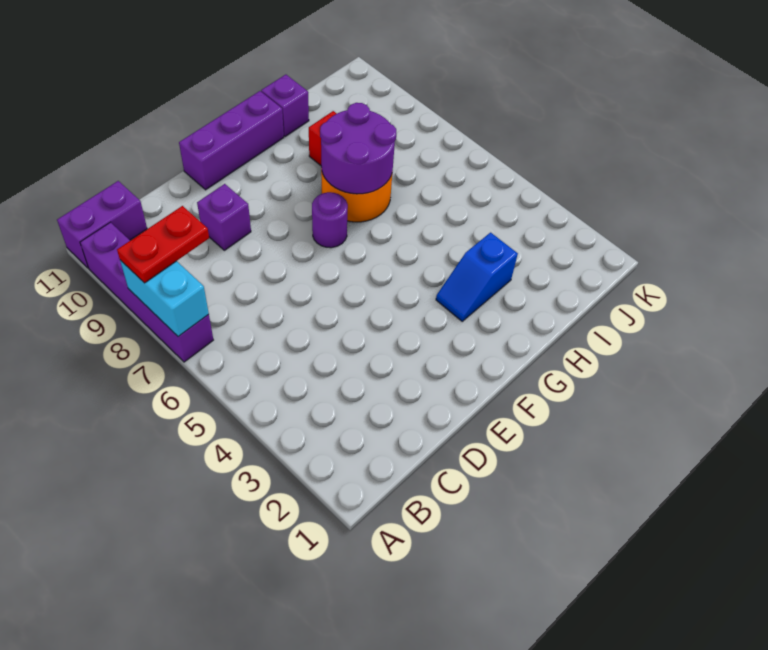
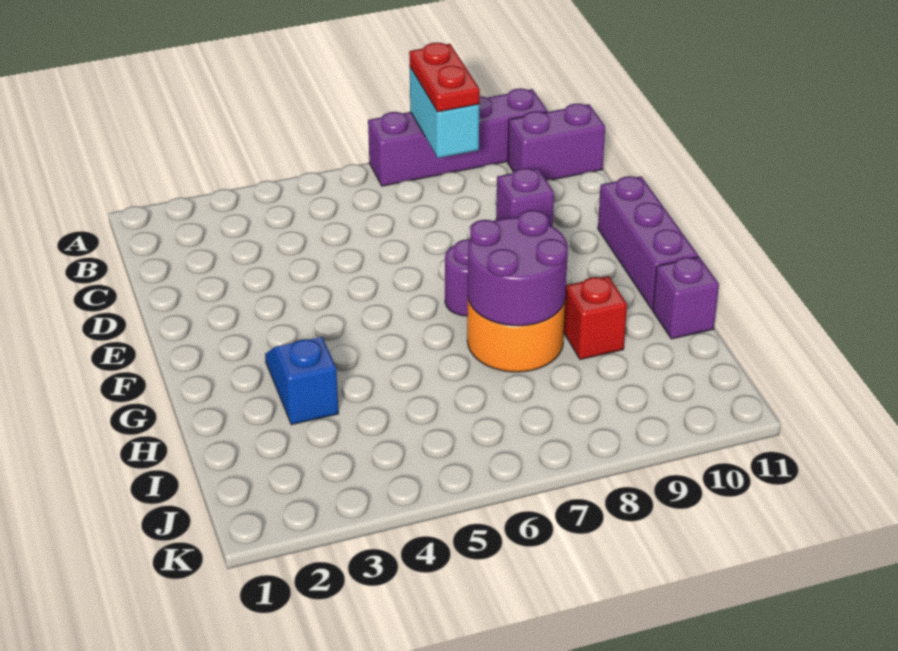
cyan 1x2 brick [120,260,209,337] -> cyan 1x2 brick turned to [410,68,479,158]
purple 1x2 brick [57,181,147,268] -> purple 1x2 brick turned to [508,104,605,180]

